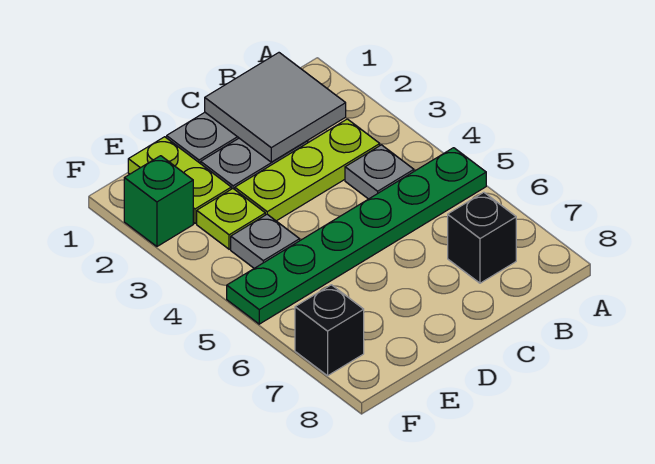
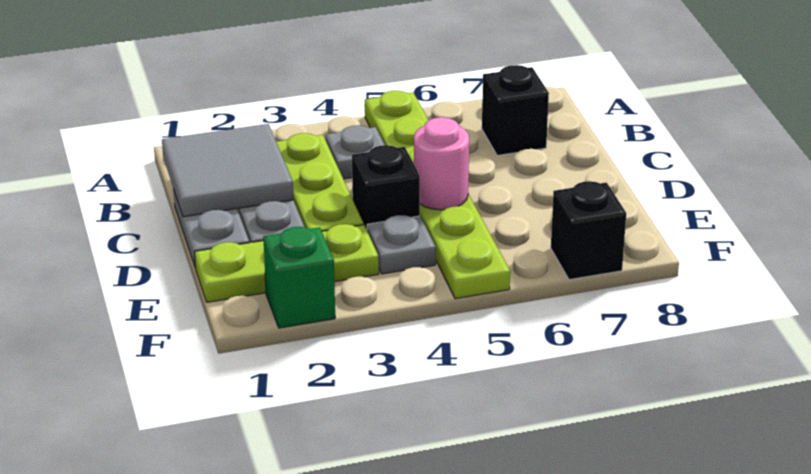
green 1x6 plate [227,148,486,324] -> lime 1x6 plate [365,91,510,299]
none -> black 1x1 brick [352,145,420,230]
none -> pink 1x1 round brick [414,117,469,210]

